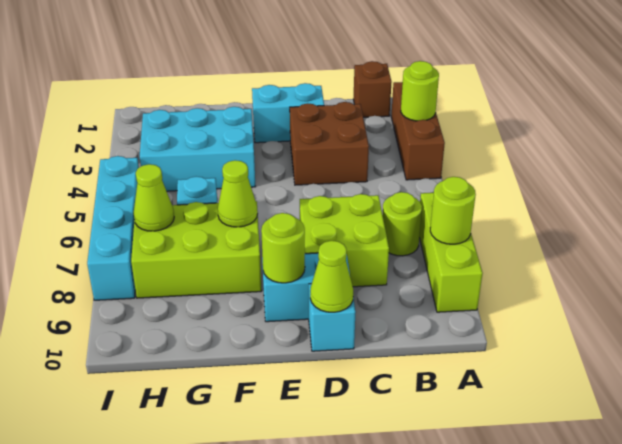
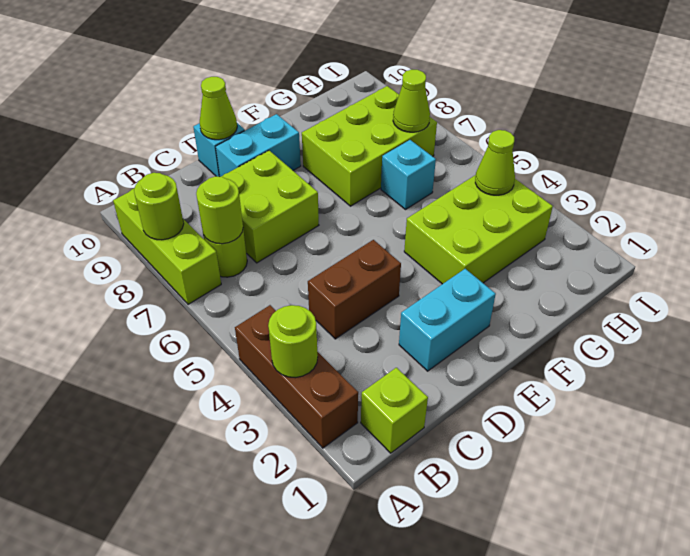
brown 1x1 brick [353,61,392,117] -> lime 1x1 brick [361,368,428,453]
brown 2x2 brick [290,102,369,185] -> brown 1x2 brick [308,240,401,339]
lime 1x1 round brick [261,213,305,283] -> lime 1x1 round brick moved to [196,176,243,244]
cyan 2x3 brick [140,107,256,191] -> lime 2x3 brick [404,175,553,284]
lime 1x1 cone [218,160,258,227] -> lime 1x1 cone moved to [475,130,515,195]
cyan 1x4 brick [87,156,139,300] -> none

